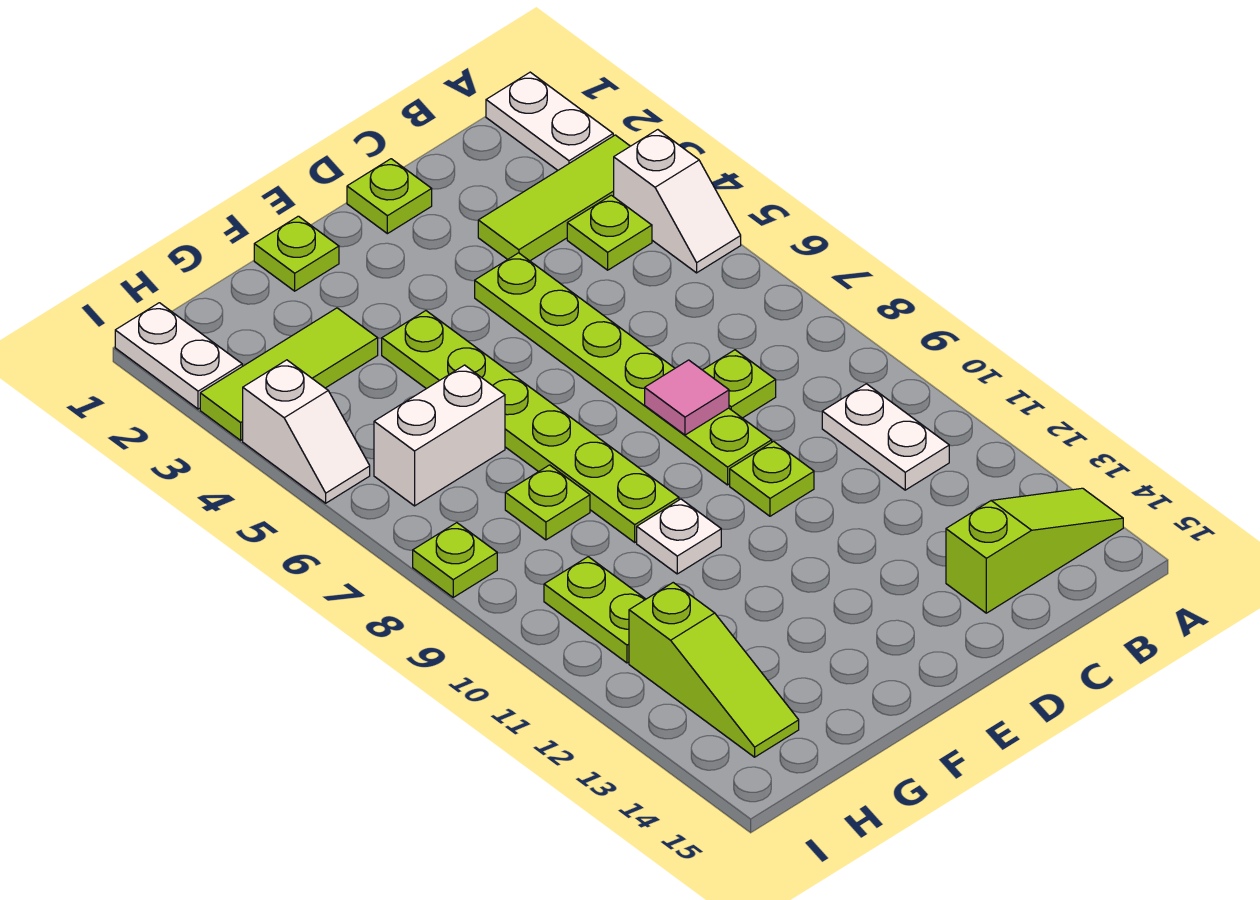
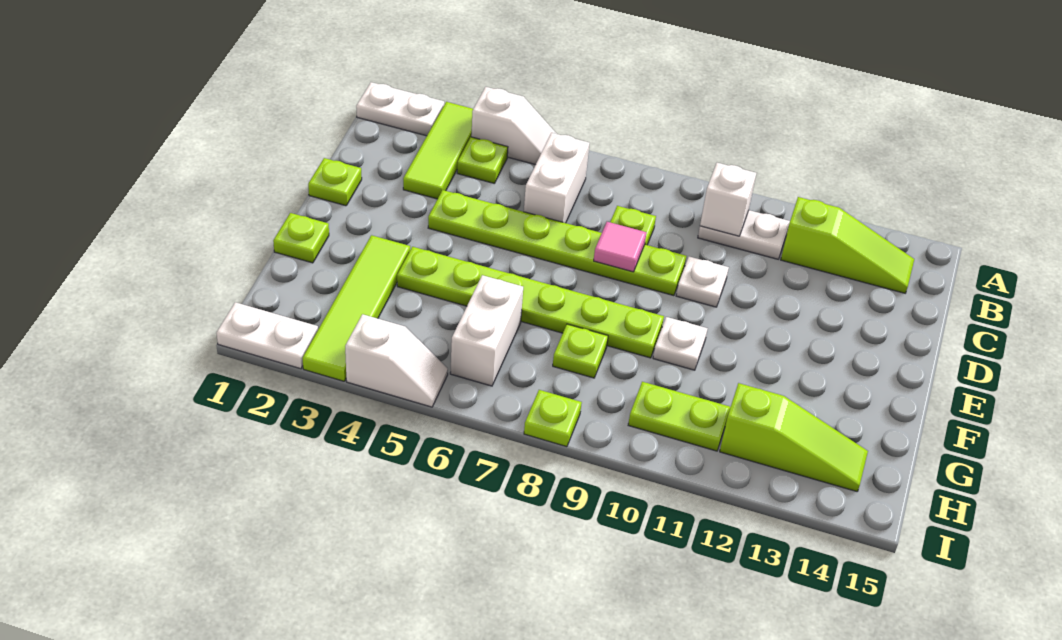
lime 1x3 slope [946,488,1123,613] -> lime 1x3 slope turned to [781,197,914,293]
none -> white 1x2 brick [524,133,589,223]
none -> white 1x1 brick [700,163,756,236]
lime 1x1 plate [730,441,814,516] -> white 1x1 plate [676,257,729,307]
lime 1x3 tile [200,308,378,440] -> lime 1x4 tile [303,235,410,381]

